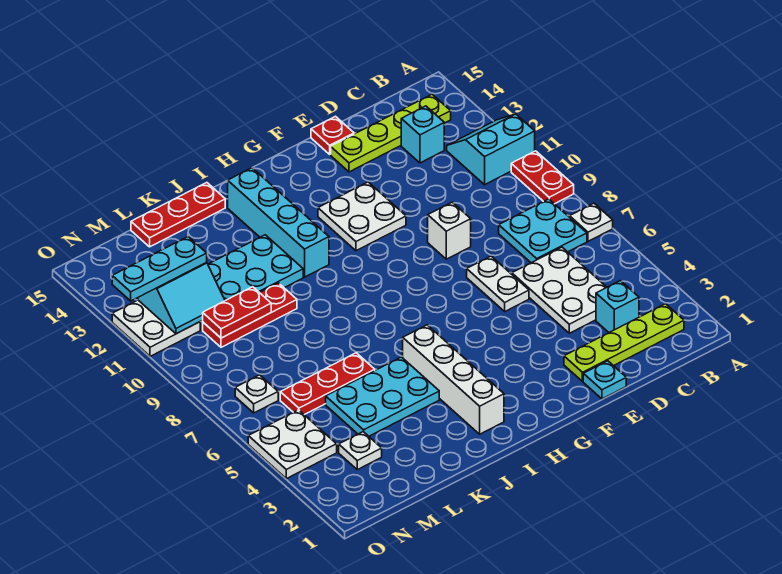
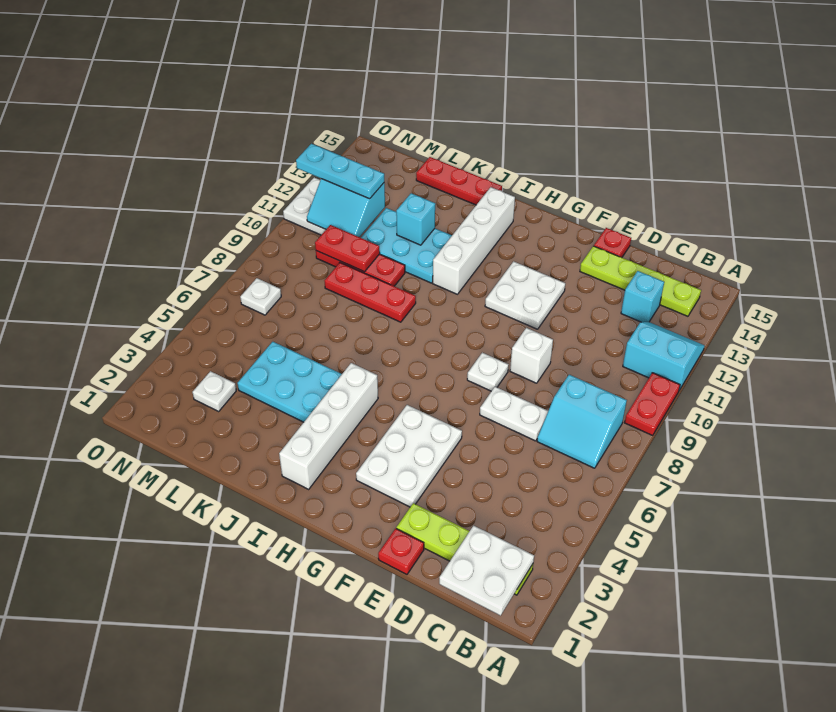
white 1x1 plate [570,203,613,241] -> white 1x1 plate moved to [467,353,509,391]
cyan 2x2 plate [499,199,587,263] -> cyan 2x2 slope [537,375,627,468]
cyan 1x1 brick [596,281,639,332] -> cyan 1x1 brick moved to [396,193,435,245]
white 2x3 plate [512,247,607,333] -> white 2x3 plate moved to [356,405,462,507]
cyan 1x1 plate [583,361,626,399] -> red 1x1 plate [378,528,424,574]
white 1x2 plate [467,256,529,311] -> white 1x2 plate turned to [480,387,548,441]
cyan 1x4 brick [228,168,329,277] -> white 1x4 brick [433,187,515,294]
red 1x3 plate [280,353,375,415] -> red 1x3 plate moved to [325,263,416,322]
white 2x2 plate [248,410,337,479] -> white 2x2 plate moved to [439,526,534,616]

